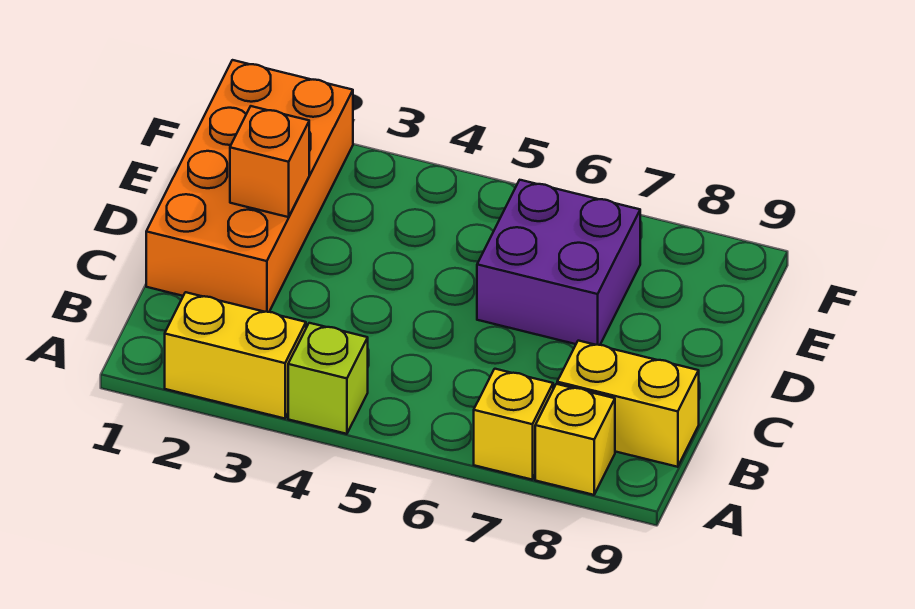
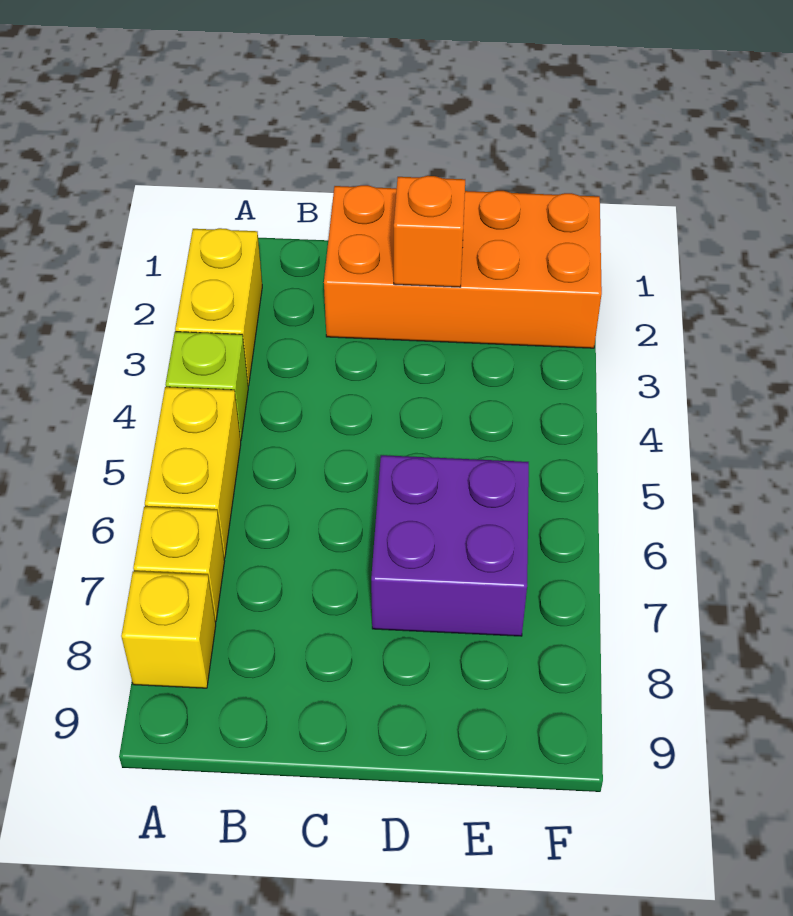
yellow 1x2 brick [557,341,699,467] -> yellow 1x2 brick moved to [145,387,241,558]

